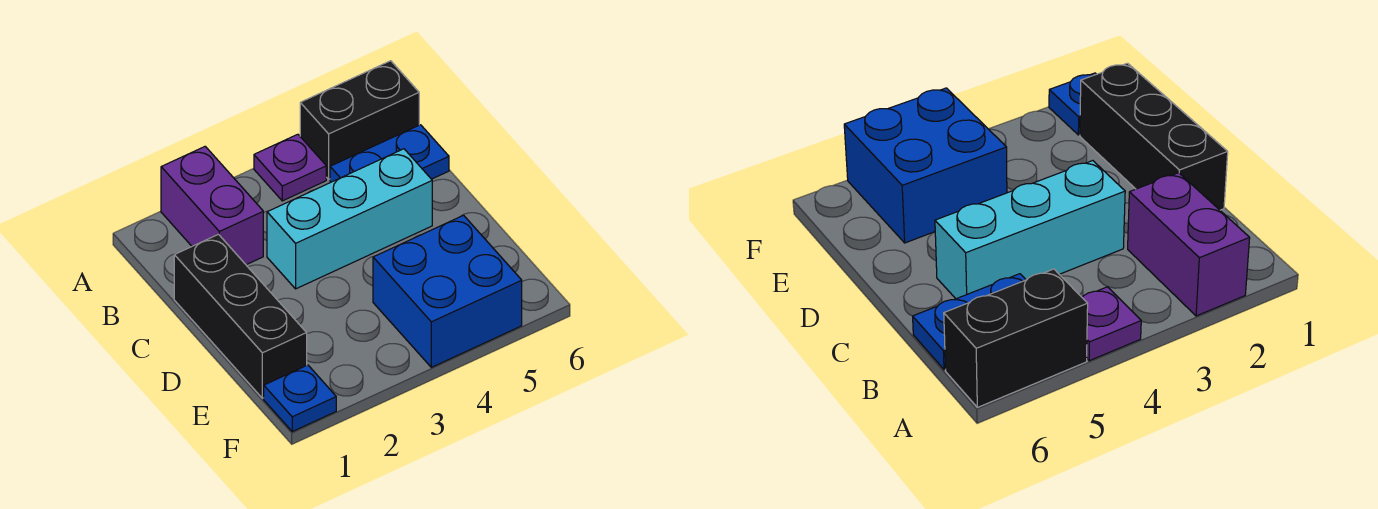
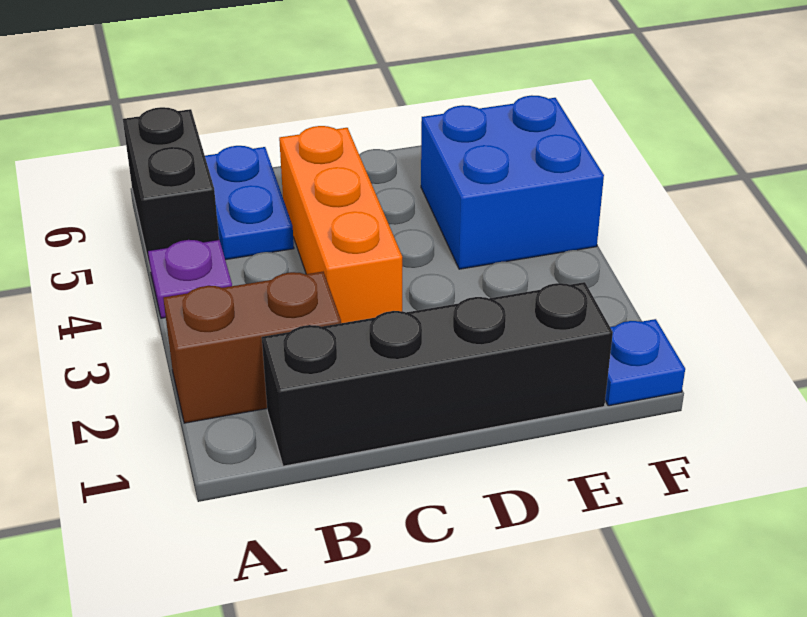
purple 1x2 brick [161,146,263,265] -> brown 1x2 brick [163,272,341,423]
black 1x3 brick [174,234,307,398] -> black 1x4 brick [262,282,613,466]
cyan 1x3 brick [267,149,432,289] -> orange 1x3 brick [279,126,402,323]

